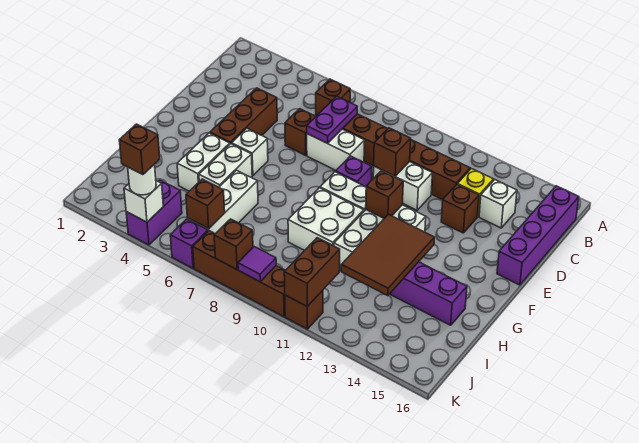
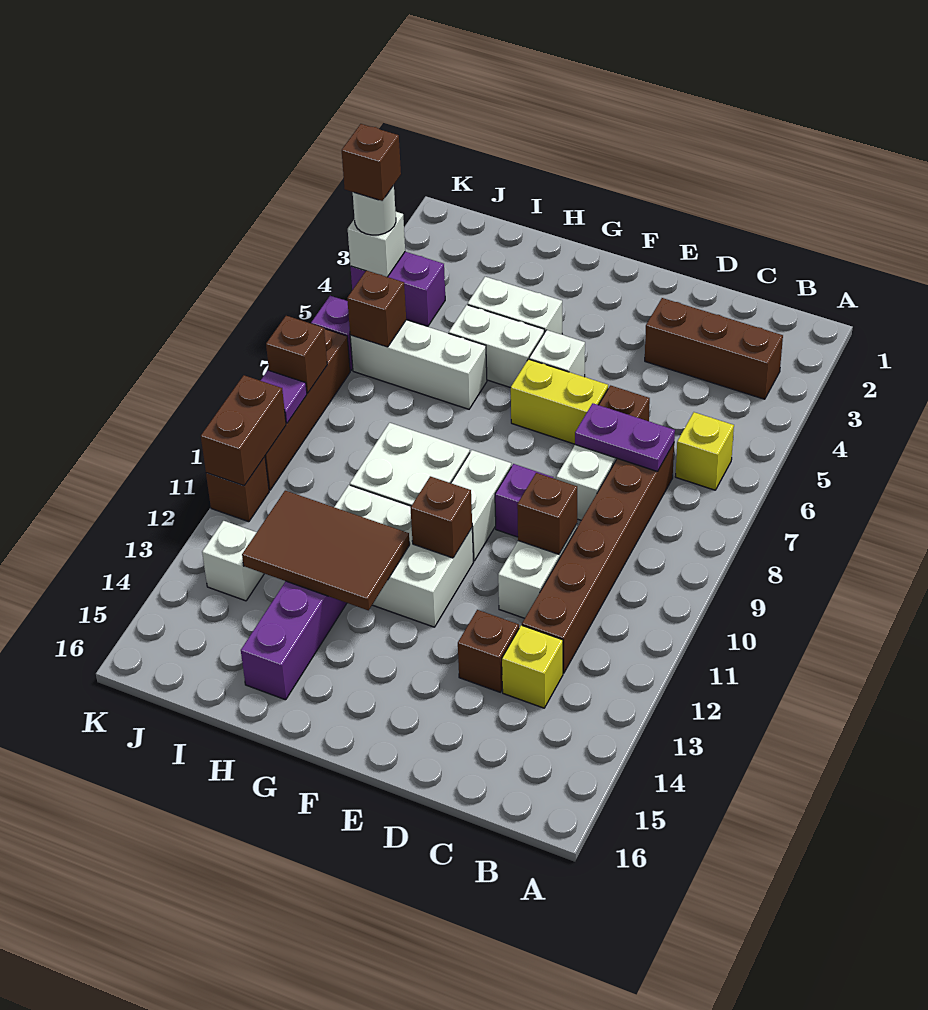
brown 1x1 brick [316,79,350,116] -> yellow 1x1 brick [675,412,734,490]
purple 1x4 brick [497,186,579,285] -> none
white 1x1 brick [479,180,517,228] -> white 1x1 brick moved to [202,521,264,601]
brown 1x3 brick [210,88,277,144] -> brown 1x3 brick moved to [645,298,783,399]
none -> yellow 1x2 brick [511,359,608,444]
brown 1x2 brick [284,238,340,306] -> brown 1x2 brick turned to [201,375,286,486]

